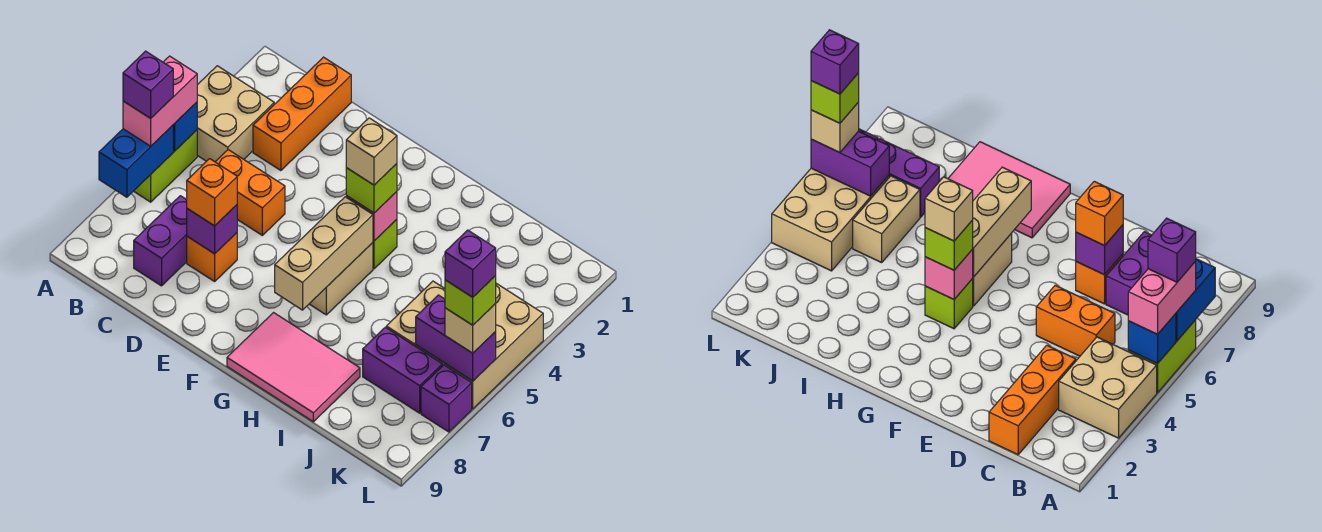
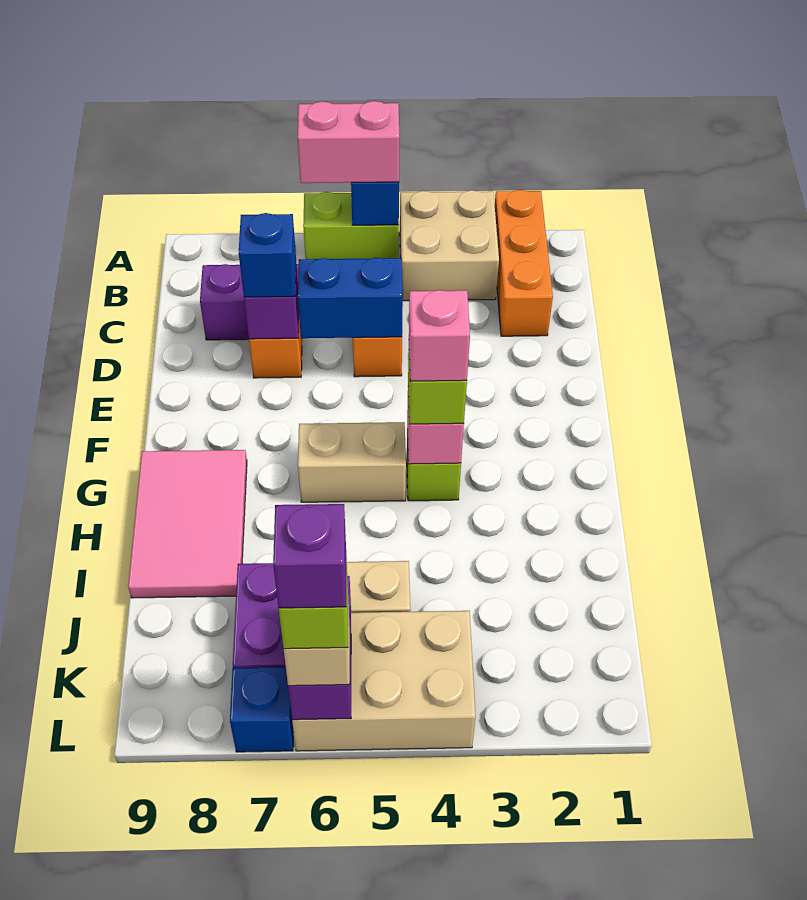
blue 1x2 brick [99,125,173,197] -> blue 1x2 brick moved to [298,258,403,338]
purple 1x1 brick [123,51,173,118] -> none
orange 1x3 brick [253,57,351,171] -> orange 1x3 brick turned to [495,190,553,336]
orange 1x1 brick [187,159,237,226] -> blue 1x1 brick [239,213,296,297]
tan 1x1 brick [346,118,397,185] -> pink 1x1 brick [409,290,470,381]
tan 1x3 brick [275,197,373,310] -> none
purple 1x1 brick [421,365,472,432] -> blue 1x1 brick [230,667,294,752]

